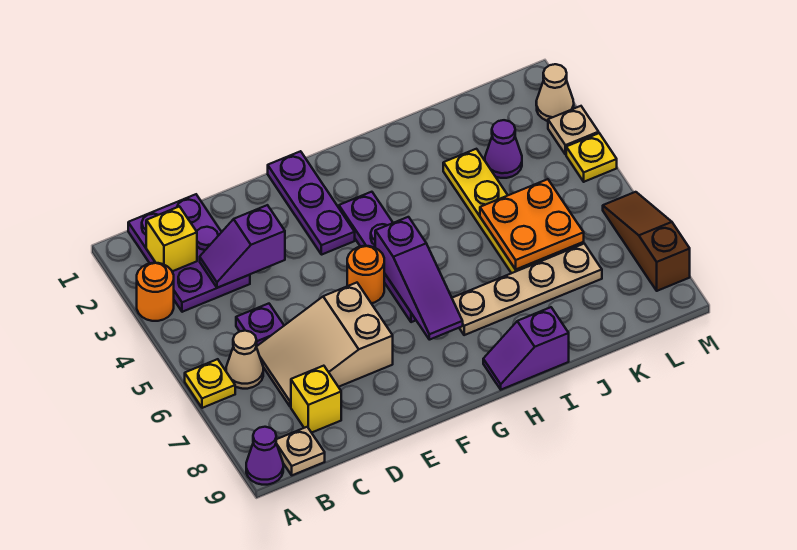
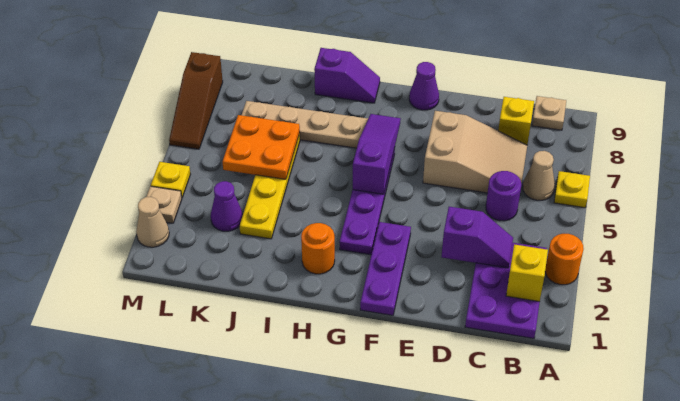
purple 1x1 cone [246,427,283,485] -> purple 1x1 cone moved to [409,62,439,110]
purple 1x1 plate [236,304,284,347] -> purple 1x1 round brick [486,171,521,221]
orange 1x1 round brick [347,246,384,303] -> orange 1x1 round brick moved to [301,223,335,274]

